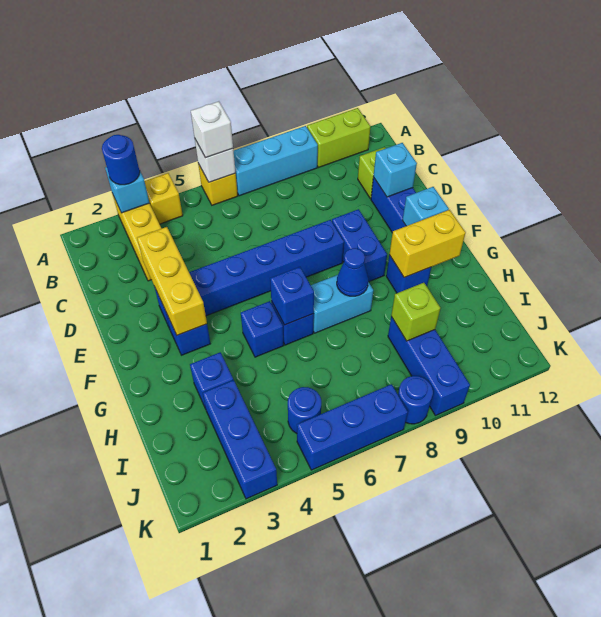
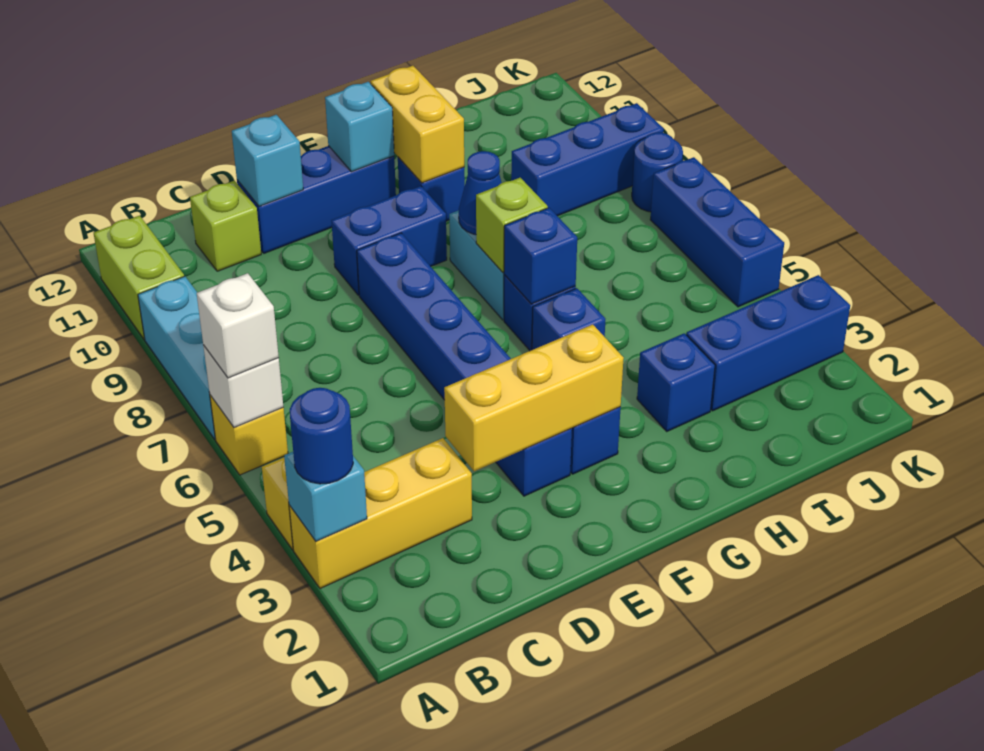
lime 1x1 brick [391,283,440,341] -> lime 1x1 brick moved to [476,178,548,272]
blue 1x1 round brick [288,387,321,434] -> none

